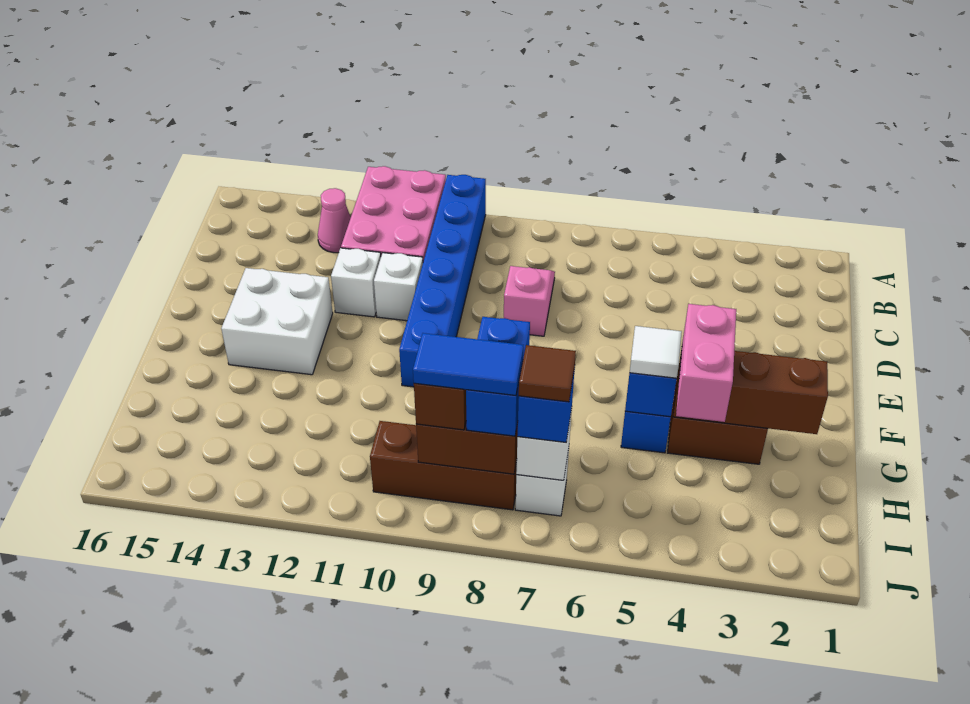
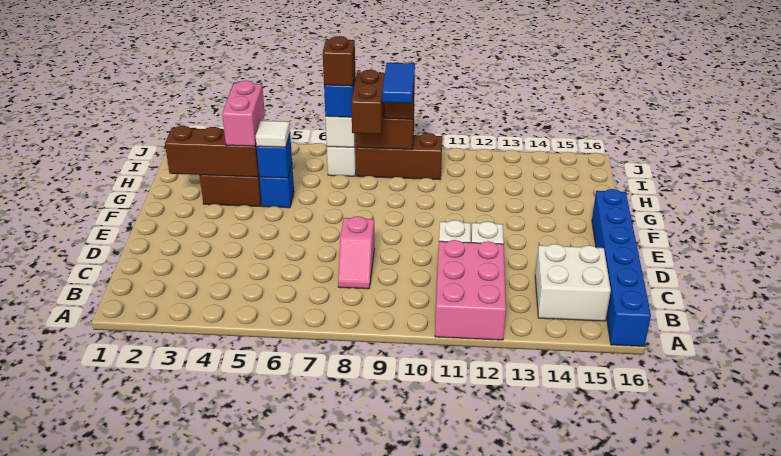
blue 1x6 brick [399,175,486,387] -> blue 1x6 brick moved to [592,189,651,346]
pink 1x1 cone [318,188,351,253] -> none
white 2x2 brick [221,268,333,375] -> white 2x2 brick moved to [535,244,611,321]
blue 1x2 brick [466,317,530,436] -> brown 1x2 brick [351,70,385,134]
brown 1x1 tile [519,345,576,402] -> brown 1x1 brick [323,36,355,86]
blue 1x2 tile [413,333,523,395] -> blue 1x2 tile turned to [382,63,415,103]

